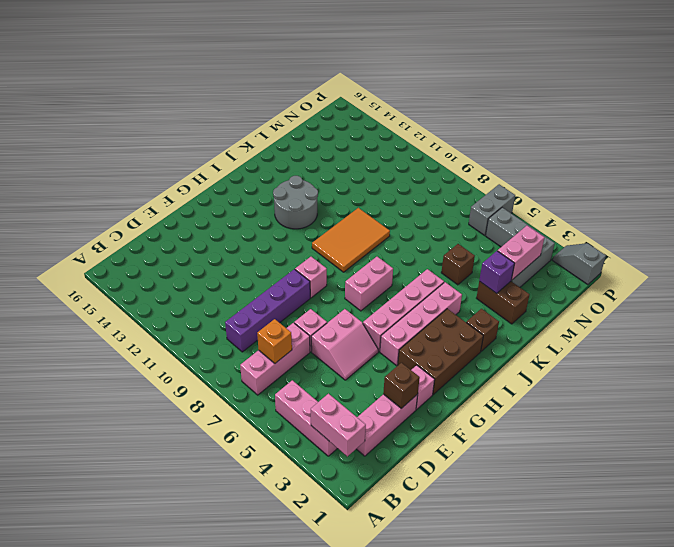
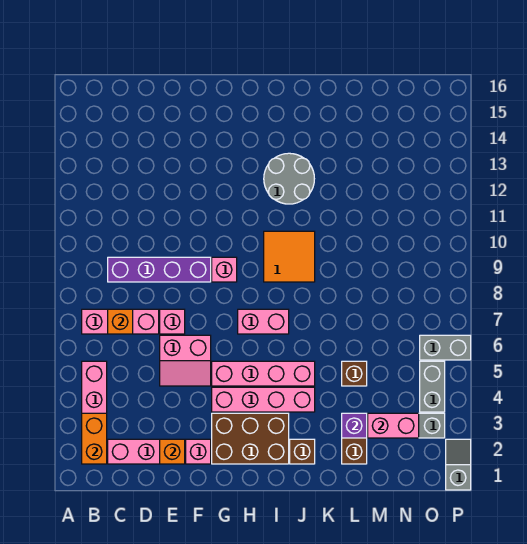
pink 1x2 brick [311,394,366,456] -> orange 1x2 brick [82,413,107,464]
brown 1x1 brick [383,363,420,408] -> orange 1x1 brick [160,439,185,464]
orange 2x3 tile [312,208,390,272] -> orange 2x2 tile [264,231,315,282]

